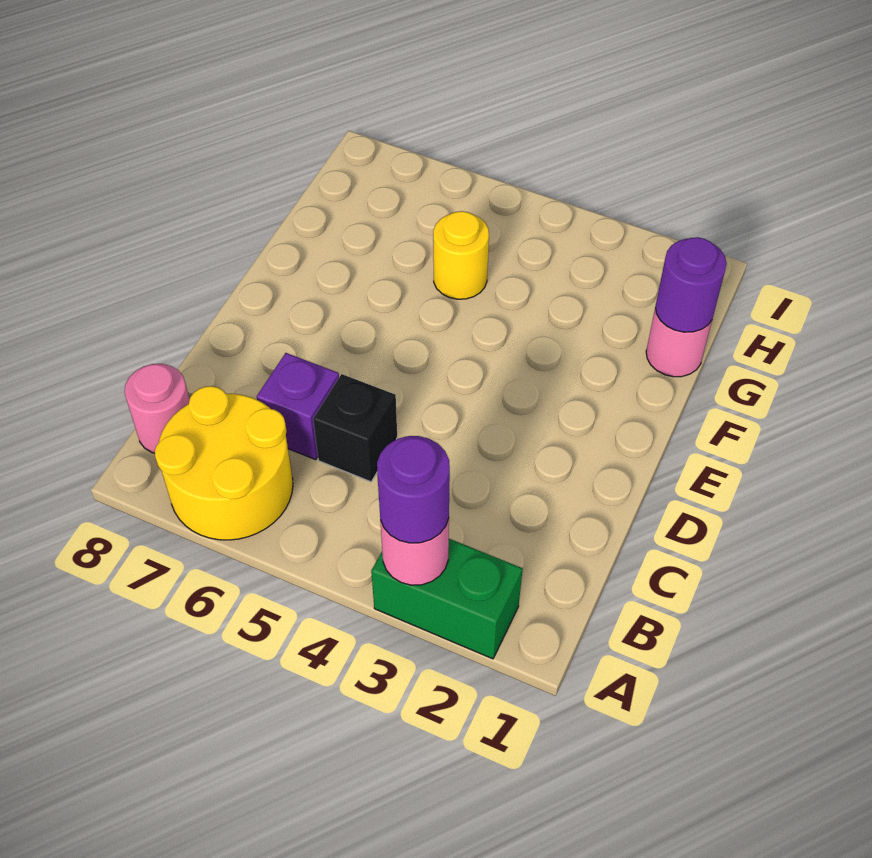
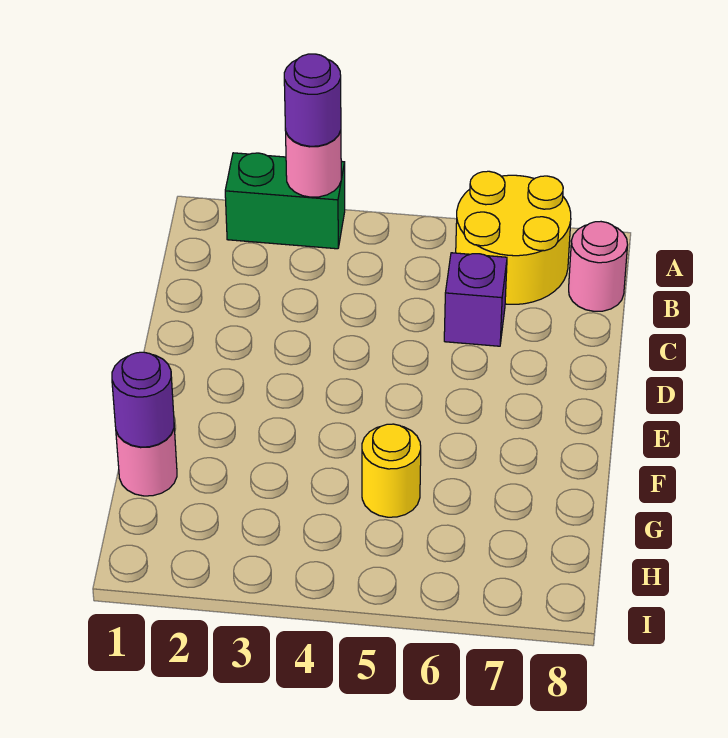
black 1x1 brick [313,374,397,482] -> none

